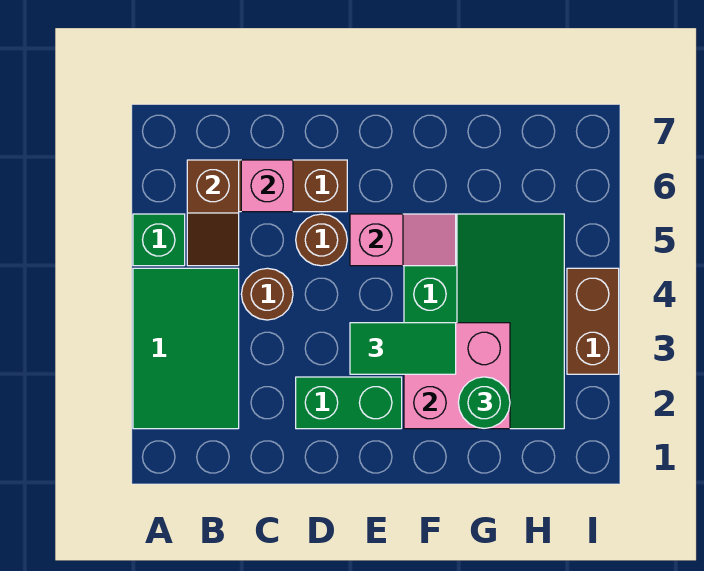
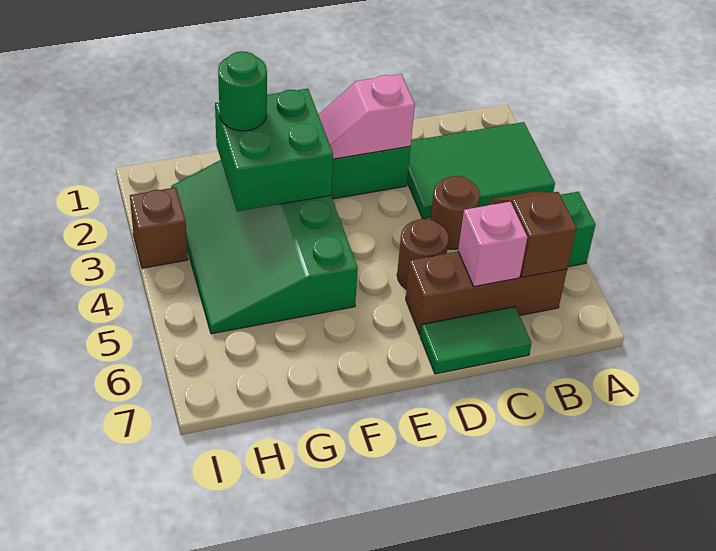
green 2x3 tile [133,268,239,429] -> green 2x3 tile turned to [407,122,555,219]
green 1x2 tile [350,323,456,374] -> green 1x2 tile moved to [420,307,532,374]
pink 1x2 slope [350,214,456,266] -> pink 1x2 slope moved to [319,74,415,159]
pink 2x2 brick [404,323,510,429] -> green 2x2 brick [215,89,333,211]
brown 1x2 brick [567,268,619,374] -> brown 1x1 brick [130,187,188,268]

